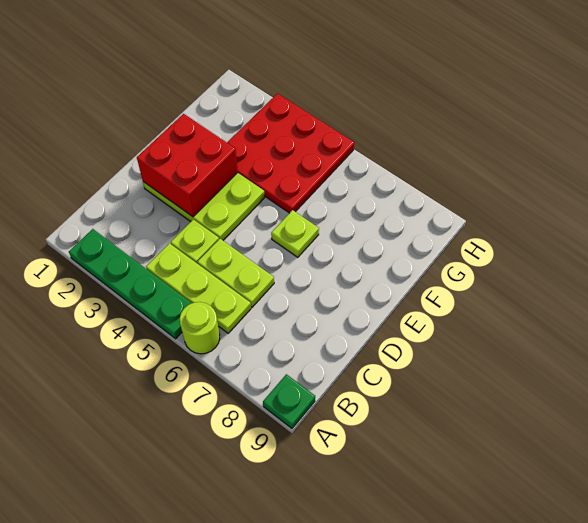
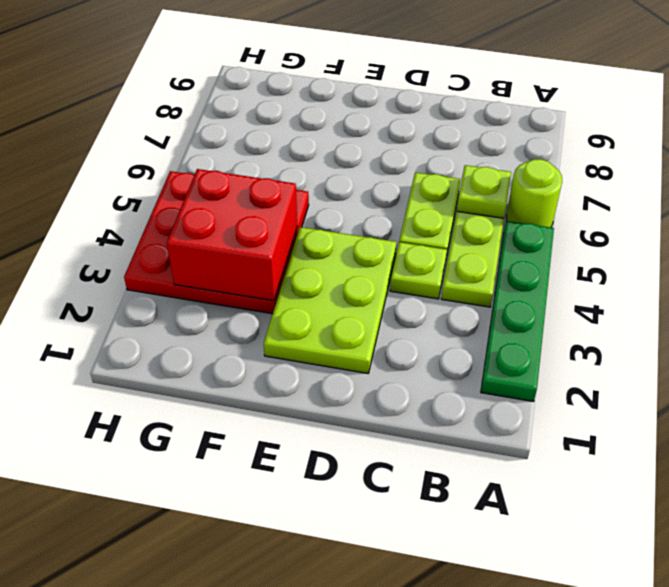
green 1x1 plate [263,374,315,428] -> none
red 2x2 brick [137,114,238,217] -> red 2x2 brick moved to [167,169,297,301]
lime 1x1 plate [271,210,319,257] -> lime 1x1 plate moved to [457,165,511,218]

